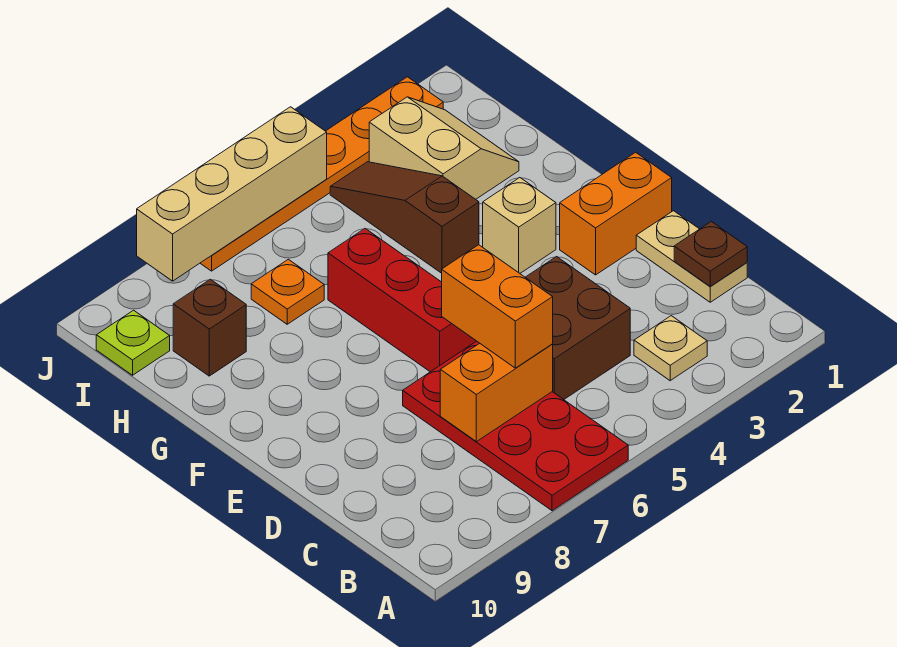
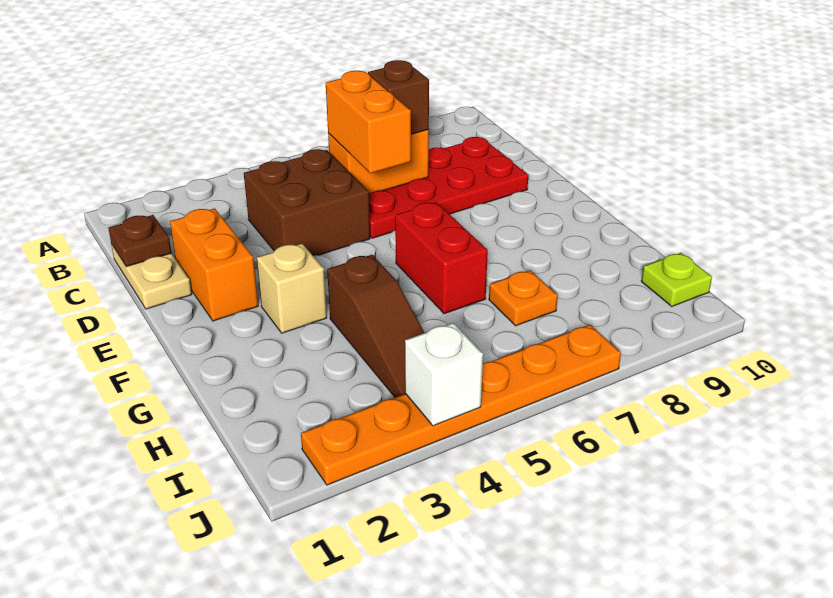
red 2x4 plate [403,341,628,511] -> red 2x4 plate turned to [369,137,528,238]
tan 1x1 plate [634,316,707,381] -> none
orange 1x2 brick [560,152,672,275] -> orange 1x2 brick turned to [170,208,258,321]
red 1x3 brick [328,229,476,372] -> red 1x2 brick [395,202,488,314]
tan 2x2 slope [369,97,519,199] -> none
brown 1x1 brick [173,279,246,376] -> brown 1x1 brick moved to [368,60,429,134]
none -> white 1x1 brick [405,323,483,426]
tan 1x4 brick [137,107,327,281] -> none

